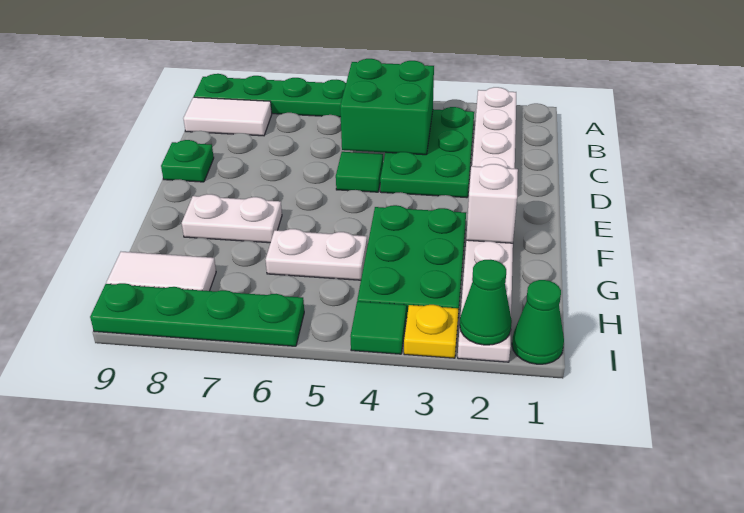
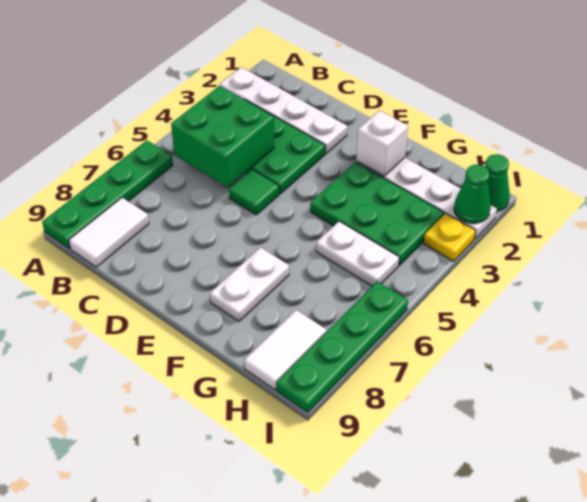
green 1x1 plate [161,140,214,182] -> none
white 1x2 plate [266,229,367,280] -> white 1x2 plate turned to [316,221,399,286]
green 1x1 tile [350,301,406,354] -> none

